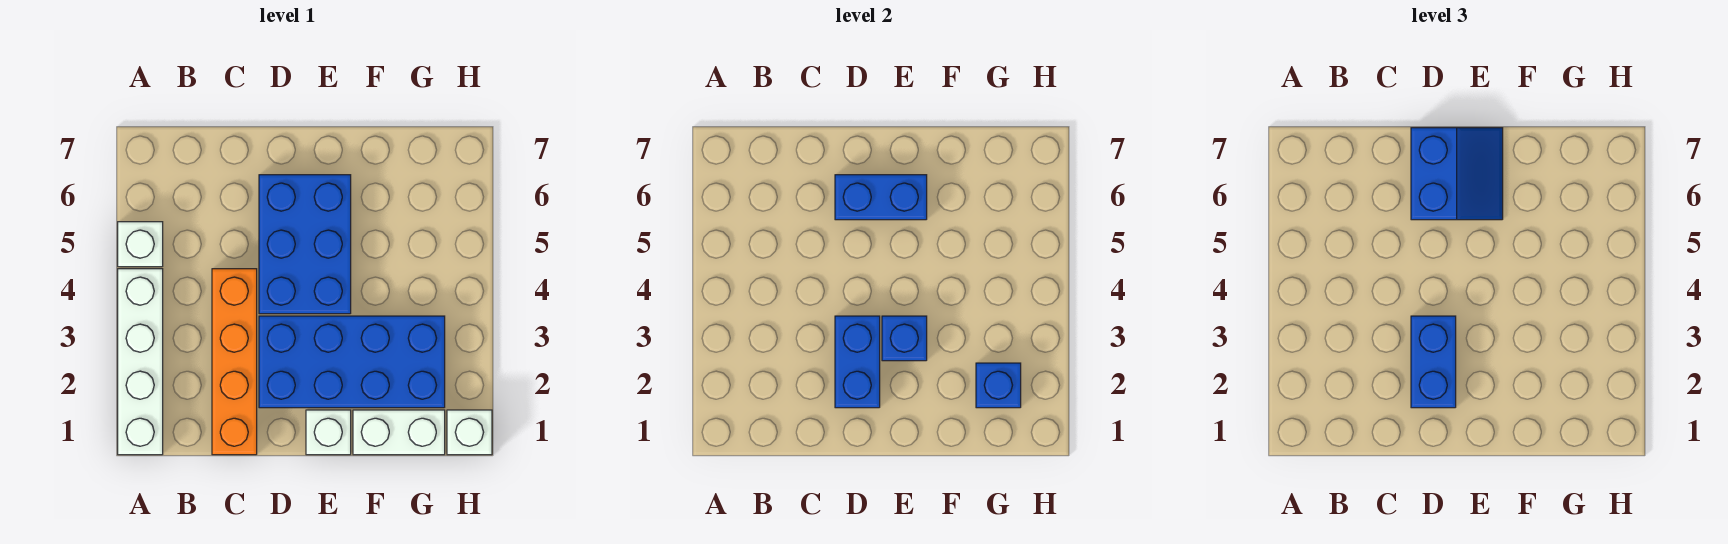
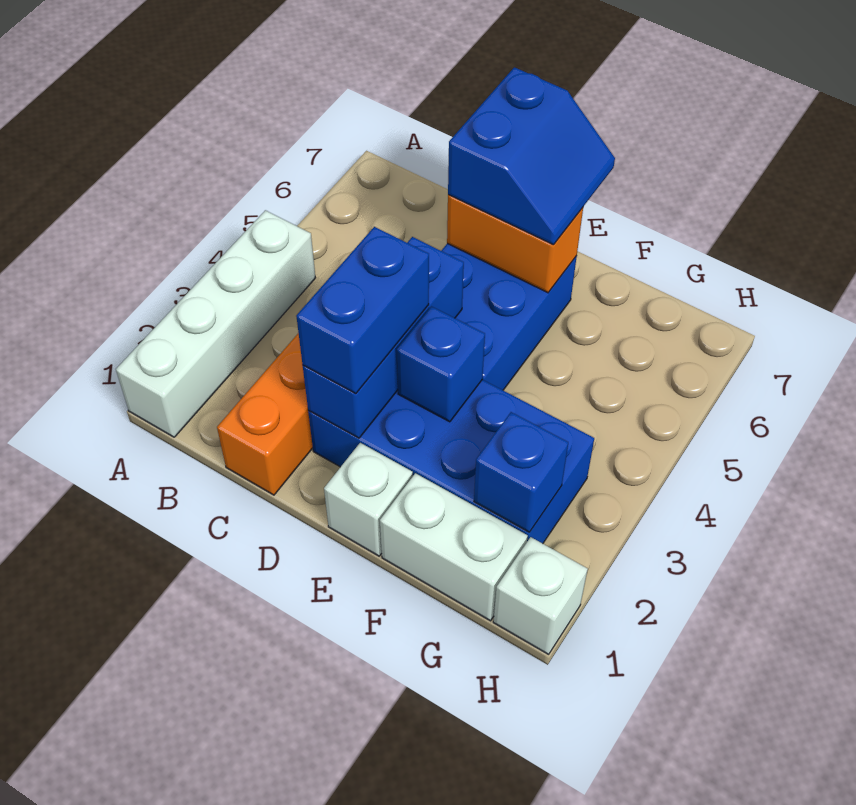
white 1x1 brick [118,222,163,267] -> none
blue 1x2 brick [835,316,880,408] -> blue 1x3 brick [303,237,464,438]
blue 1x2 brick [835,175,927,220] -> orange 1x2 brick [447,195,583,293]

